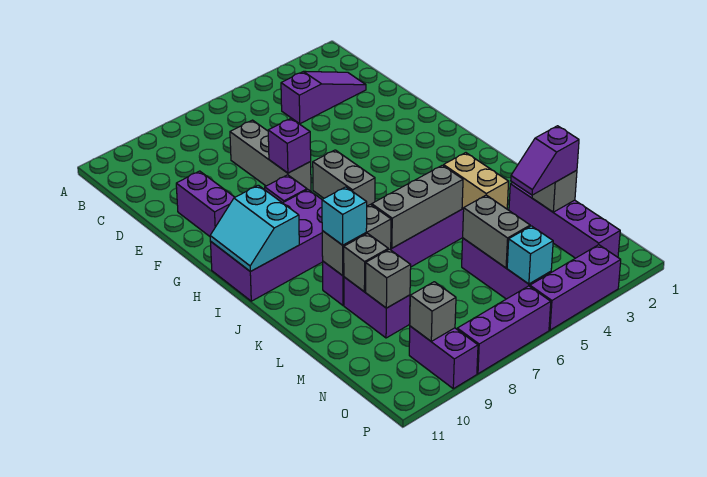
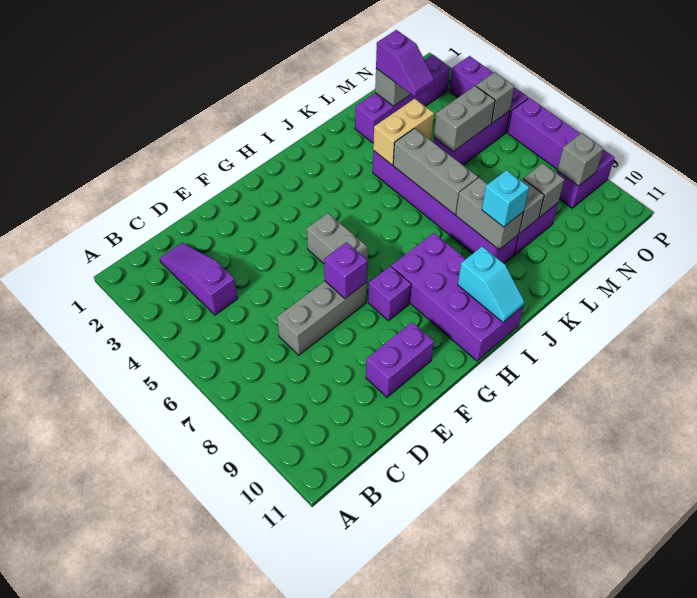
grey 1x2 brick [313,150,375,206] -> grey 1x2 brick turned to [307,213,368,268]
cyan 2x2 slope [210,185,299,272] -> cyan 1x2 slope [458,246,525,322]
cyan 1x1 brick [507,226,553,284] -> grey 1x1 brick [476,72,514,123]

